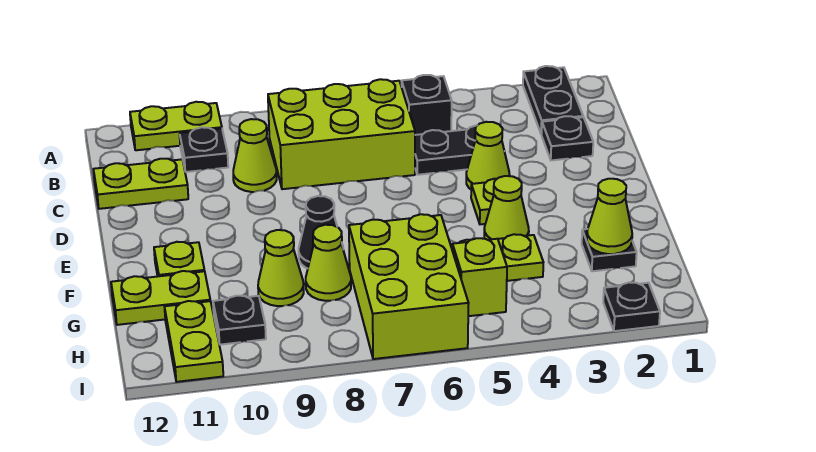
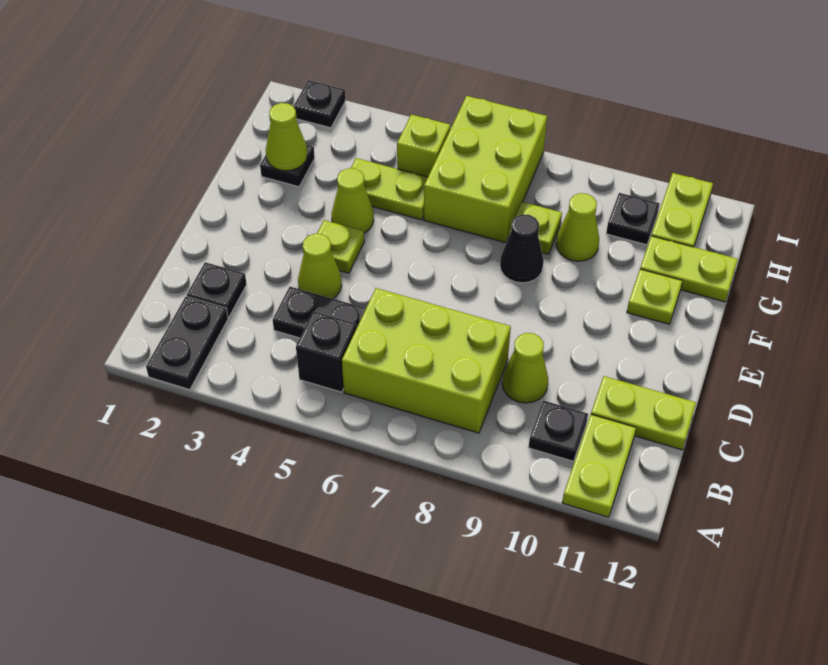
lime 1x2 plate [130,102,222,150] -> lime 1x2 plate turned to [562,415,636,517]
lime 1x1 cone [306,225,351,301] -> lime 1x1 plate [509,202,562,254]

